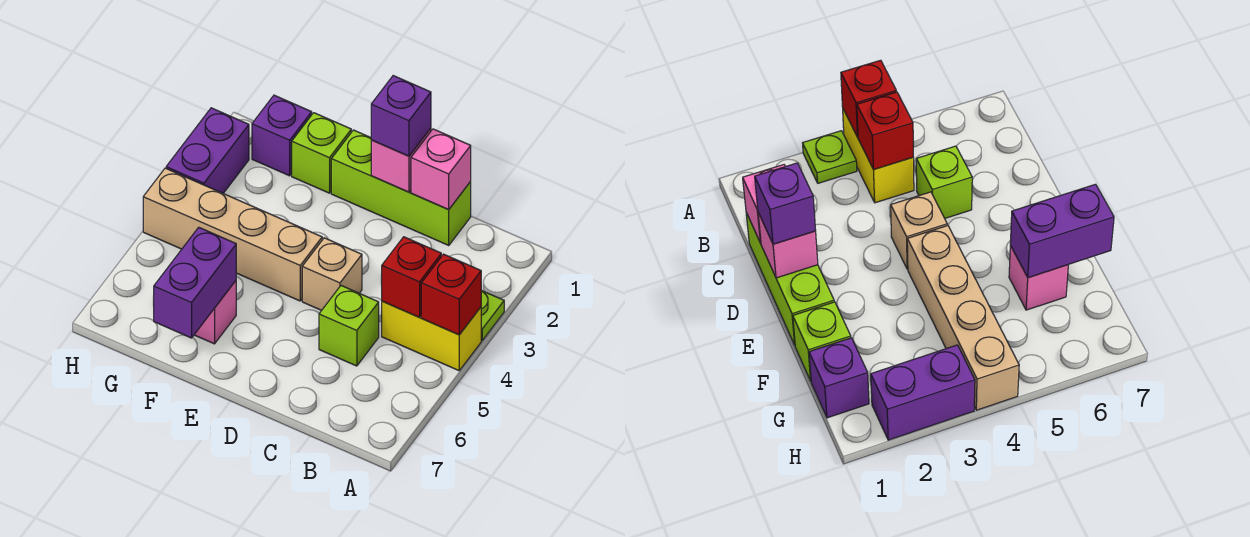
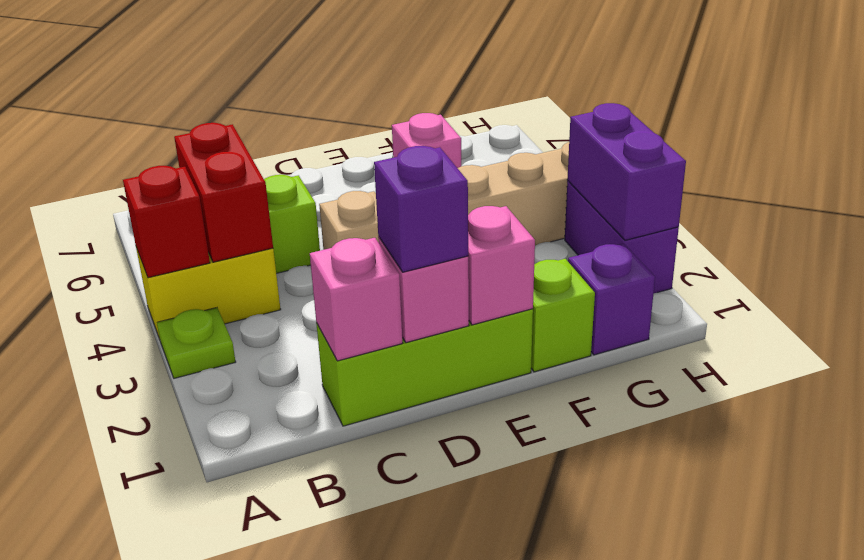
red 1x1 brick [381,237,441,317] -> red 1x2 brick [174,123,273,262]
none -> pink 1x1 brick [468,206,535,325]
purple 1x2 brick [153,227,236,338] -> purple 1x2 brick moved to [567,103,686,240]

